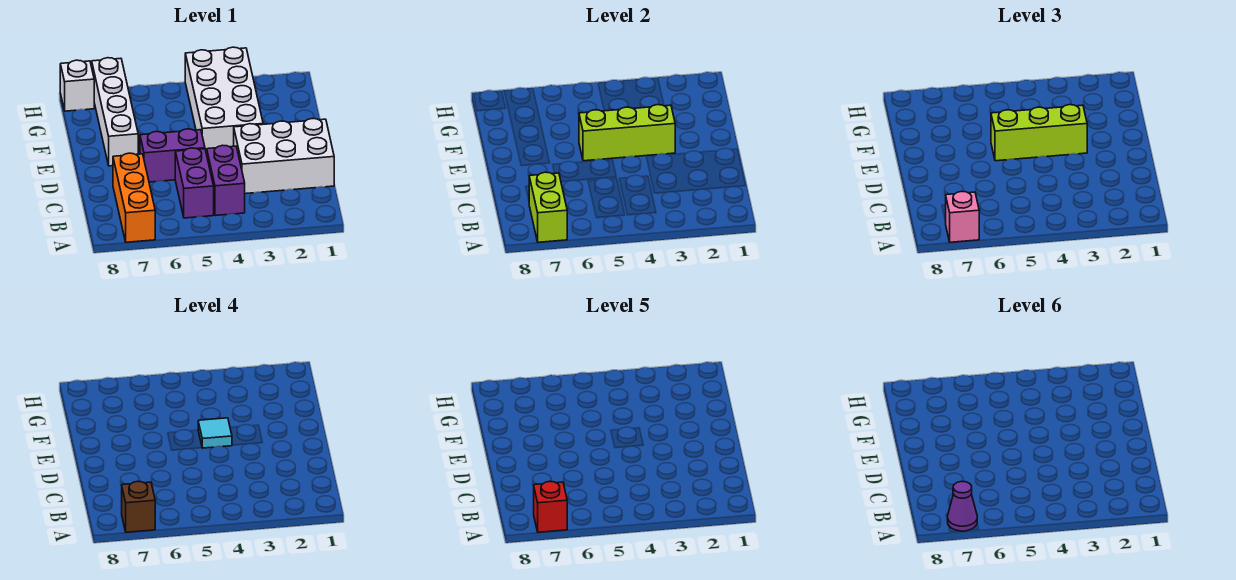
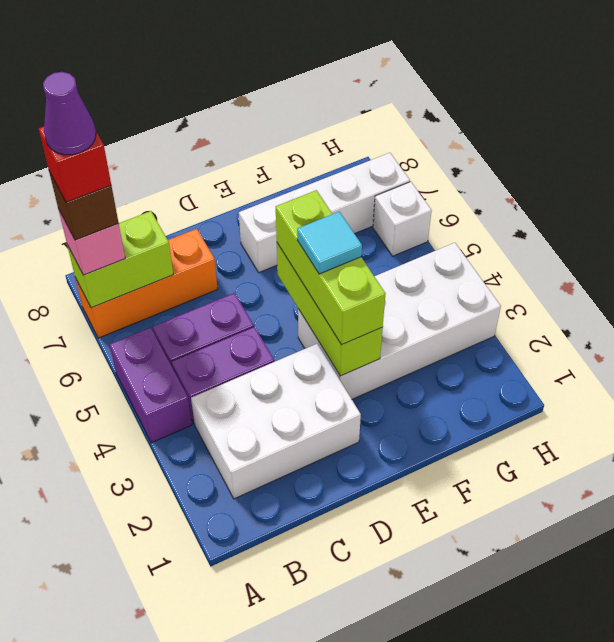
white 2x3 brick [234,119,334,194] -> white 2x3 brick turned to [191,344,361,499]
purple 1x2 brick [140,129,205,182] -> purple 1x2 brick moved to [110,327,192,443]
white 1x1 brick [60,60,94,111] -> white 1x1 brick moved to [373,182,432,256]

